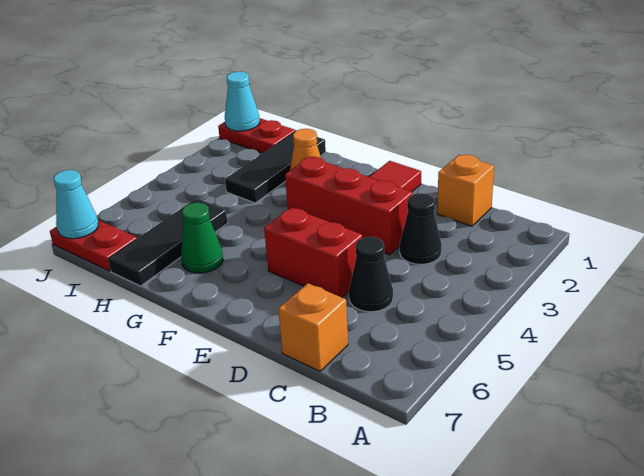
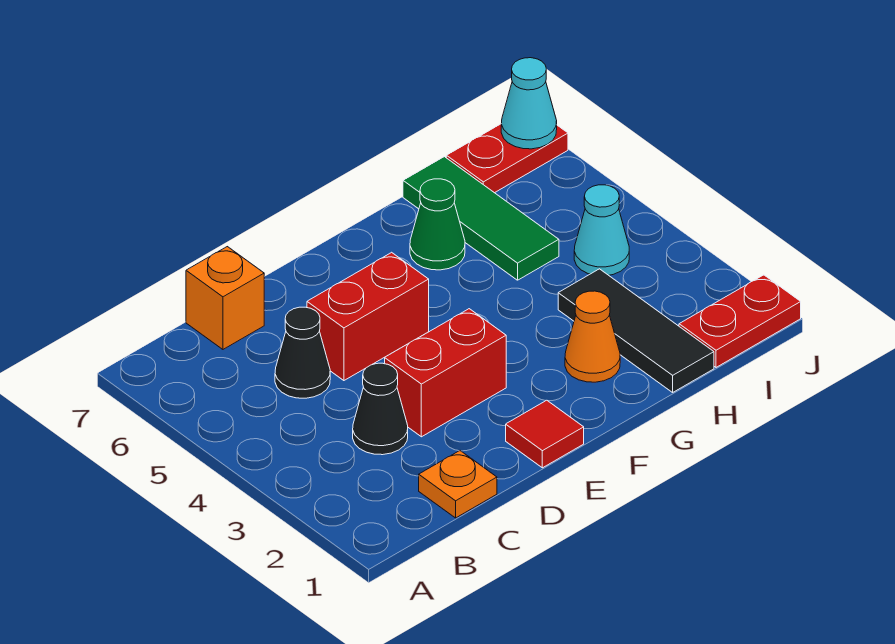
orange 1x1 brick [437,155,494,226] -> orange 1x1 plate [419,451,497,518]
red 1x3 brick [285,157,413,255] -> red 1x2 brick [385,309,506,437]
black 1x3 tile [108,198,228,286] -> green 1x3 tile [403,157,559,280]
cyan 1x1 cone [225,71,260,131] -> cyan 1x1 cone moved to [574,185,629,275]

